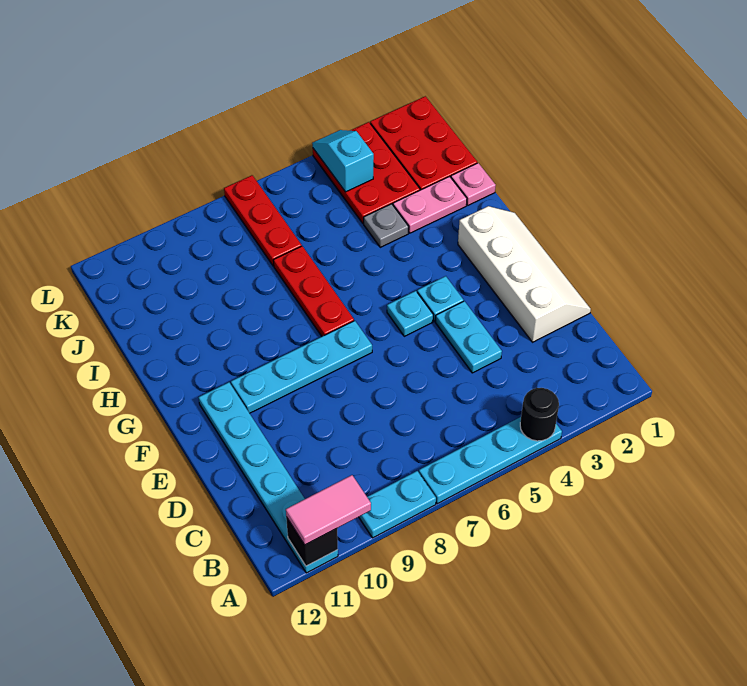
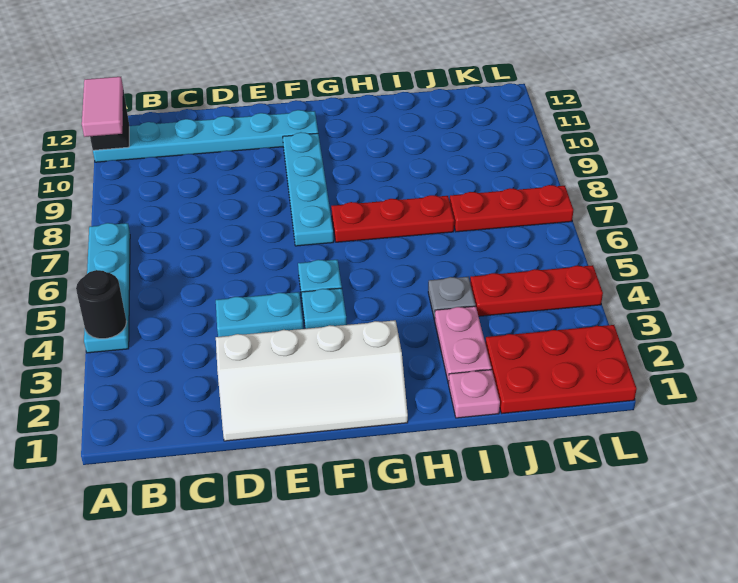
cyan 1x2 plate [359,471,436,538] -> none
red 2x3 plate [313,122,420,223] -> red 1x3 plate [470,265,603,316]
cyan 1x2 slope [312,130,374,192] -> none

